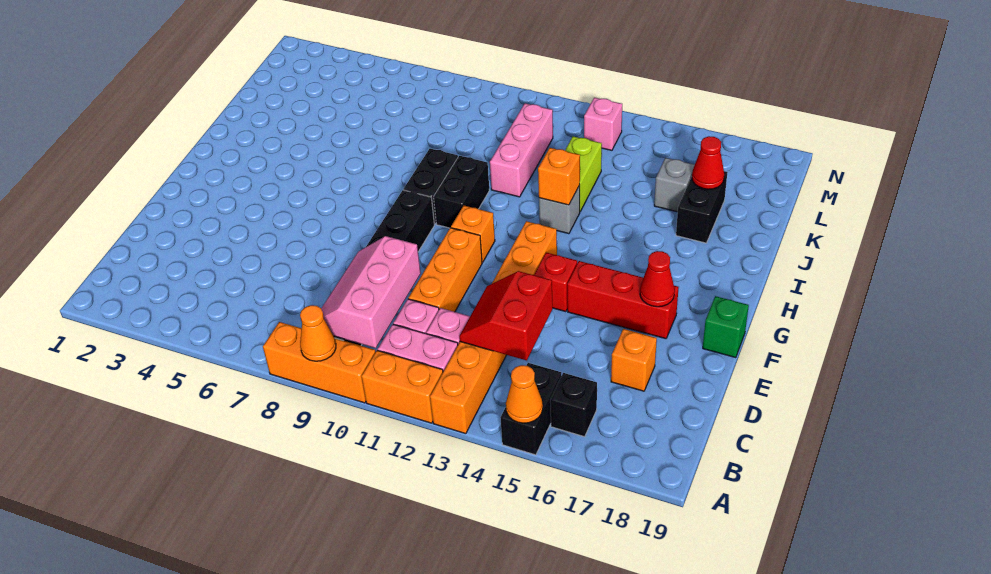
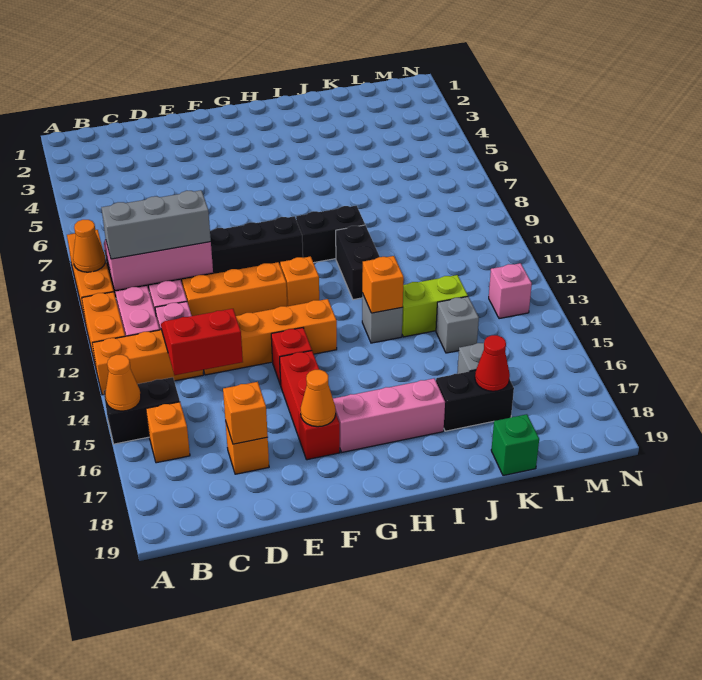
none -> grey 1x3 brick [101,190,211,259]
black 1x1 brick [550,373,597,437] -> orange 1x1 brick [146,402,190,463]
none -> orange 1x1 brick [223,382,268,444]
red 1x1 cone [640,251,675,307] -> orange 1x1 cone [301,370,336,427]
green 1x1 brick [703,296,749,358] -> green 1x1 brick moved to [491,414,539,476]
black 1x2 brick [434,156,489,228] -> black 1x2 brick turned to [336,225,380,300]
pink 1x3 brick [490,103,553,197] -> pink 1x3 brick moved to [333,379,445,452]
none -> grey 1x1 brick [436,297,479,353]

